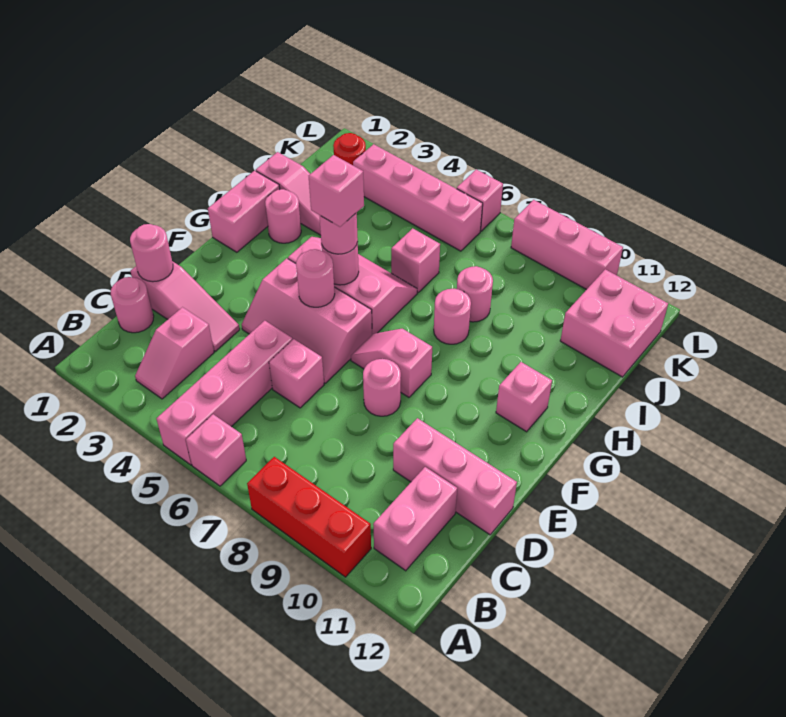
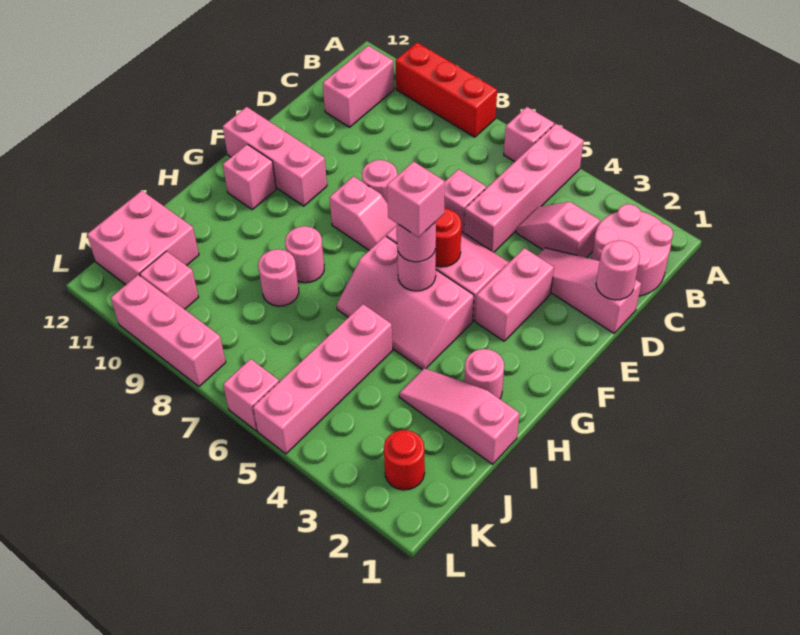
pink 1x2 slope [135,307,214,399] -> pink 1x2 slope turned to [516,202,600,258]
pink 1x1 round brick [111,277,154,333] -> pink 2x2 round brick [591,204,673,296]
pink 1x3 brick [393,418,517,535] -> pink 1x3 brick moved to [223,107,327,206]
pink 1x1 round brick [296,249,335,307] -> red 1x1 round brick [436,208,461,267]
pink 1x2 brick [208,171,280,252] -> pink 1x2 brick moved to [475,248,554,341]
pink 1x1 brick [391,228,440,292] -> pink 1x1 brick moved to [140,251,198,309]
pink 1x4 brick [353,144,483,251] -> pink 1x4 brick turned to [253,304,393,454]

